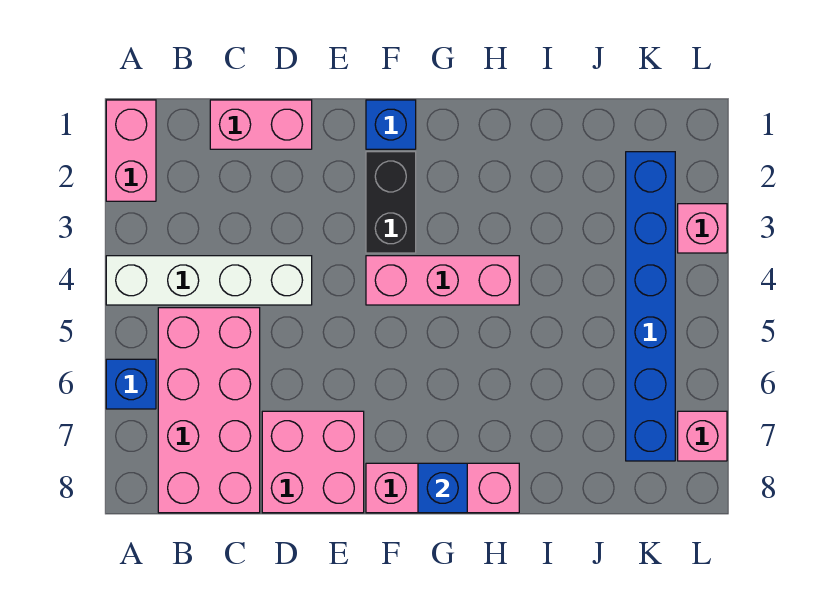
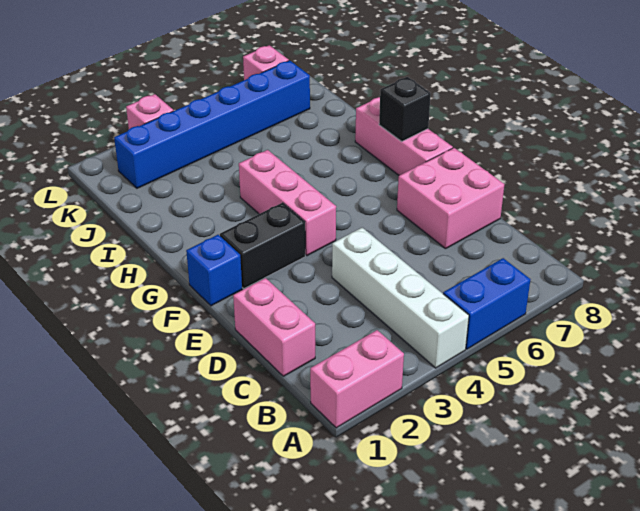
blue 1x1 brick [106,359,156,409] -> blue 1x2 brick [443,258,531,349]
pink 2x4 brick [158,308,260,513] -> none
blue 1x1 brick [418,463,467,513] -> black 1x1 brick [379,77,431,142]

